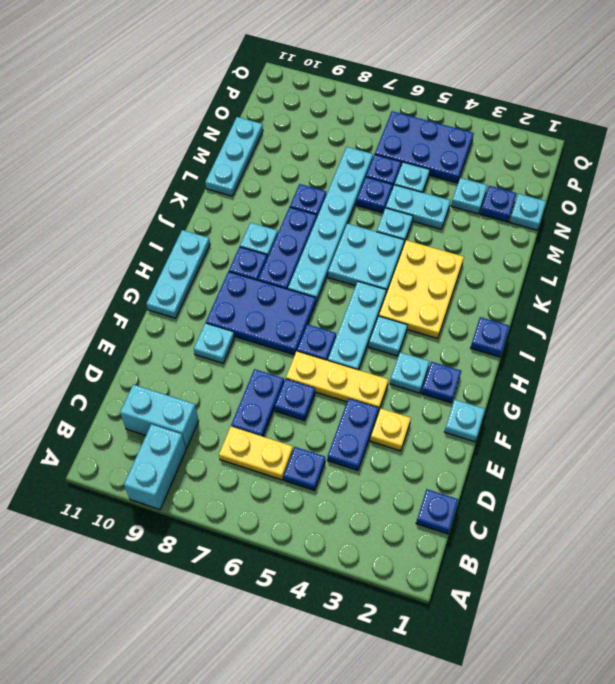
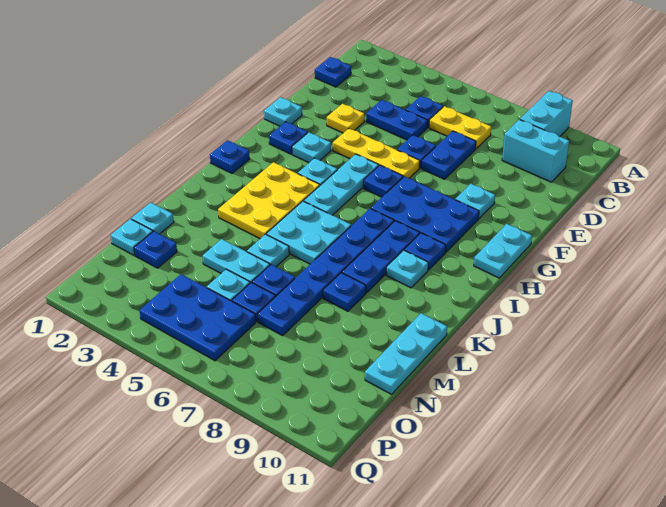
blue 1x2 plate [327,399,379,470] -> blue 1x2 plate turned to [366,100,428,140]
cyan 1x3 plate [146,230,210,318] -> cyan 1x2 plate [474,224,532,278]
cyan 1x6 plate [288,147,373,302] -> blue 1x6 plate [258,209,394,336]
cyan 1x1 plate [451,178,487,214] -> cyan 1x1 plate moved to [131,202,174,234]

